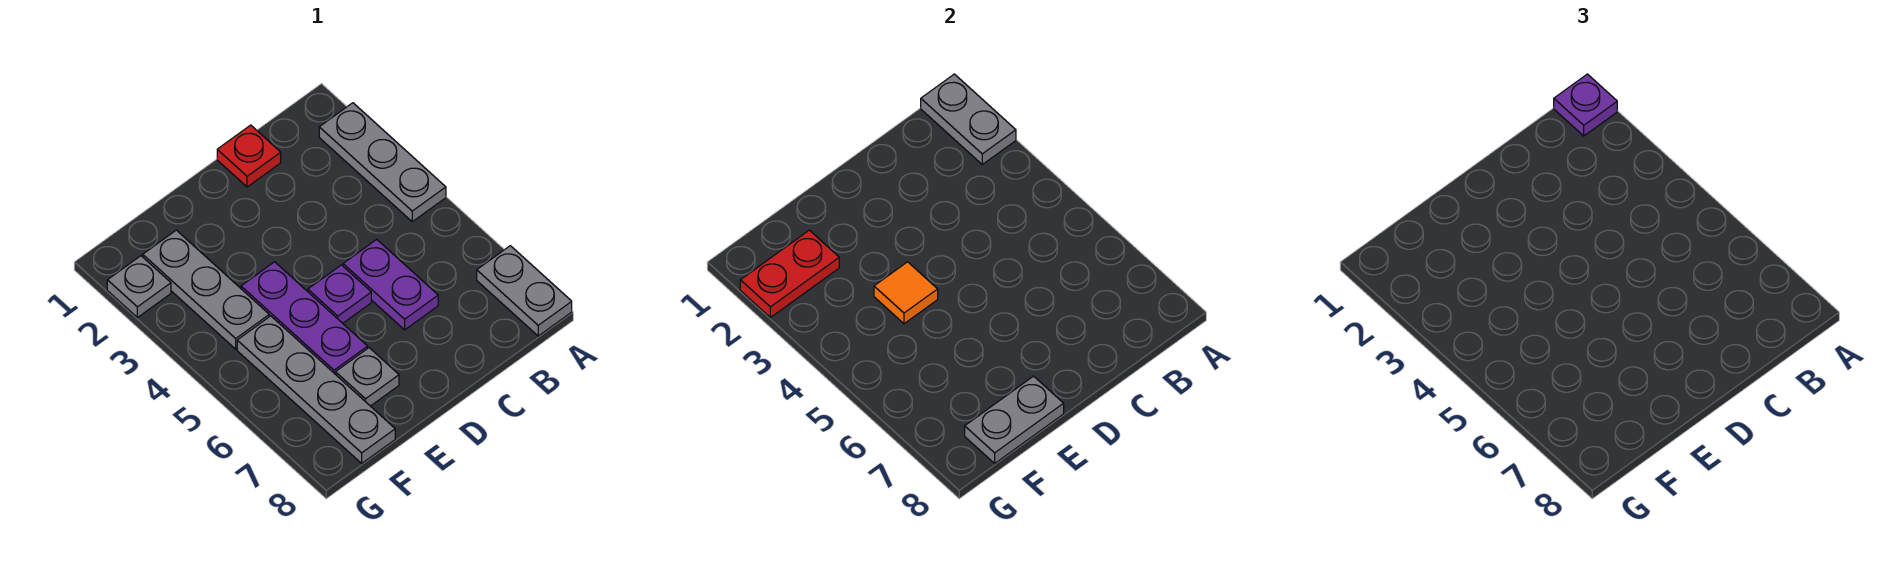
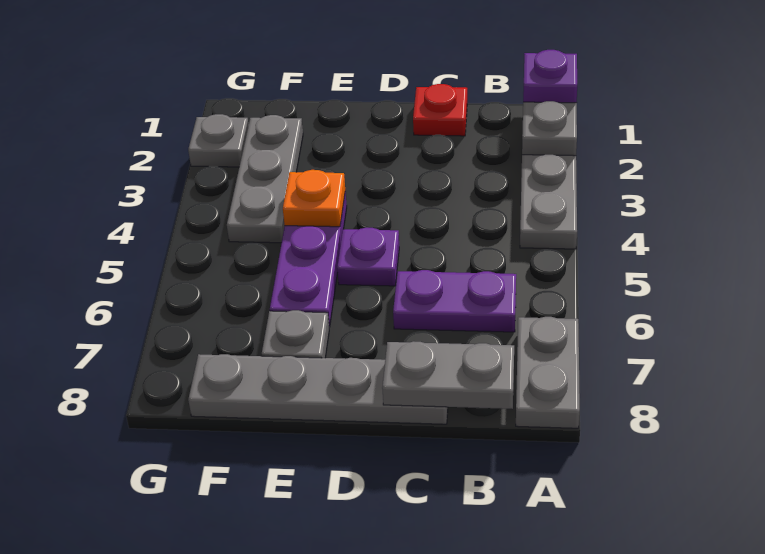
purple 1x2 plate [343,239,438,330] -> purple 1x2 plate turned to [393,270,516,332]
orange 1x1 tile [874,262,938,324] -> orange 1x1 plate [283,170,345,227]
grey 1x2 plate [965,376,1064,463] -> grey 1x2 plate moved to [382,341,514,409]
red 1x2 plate [740,230,839,317] -> none
grey 1x4 plate [237,316,395,463] -> grey 1x4 plate turned to [188,354,448,424]

